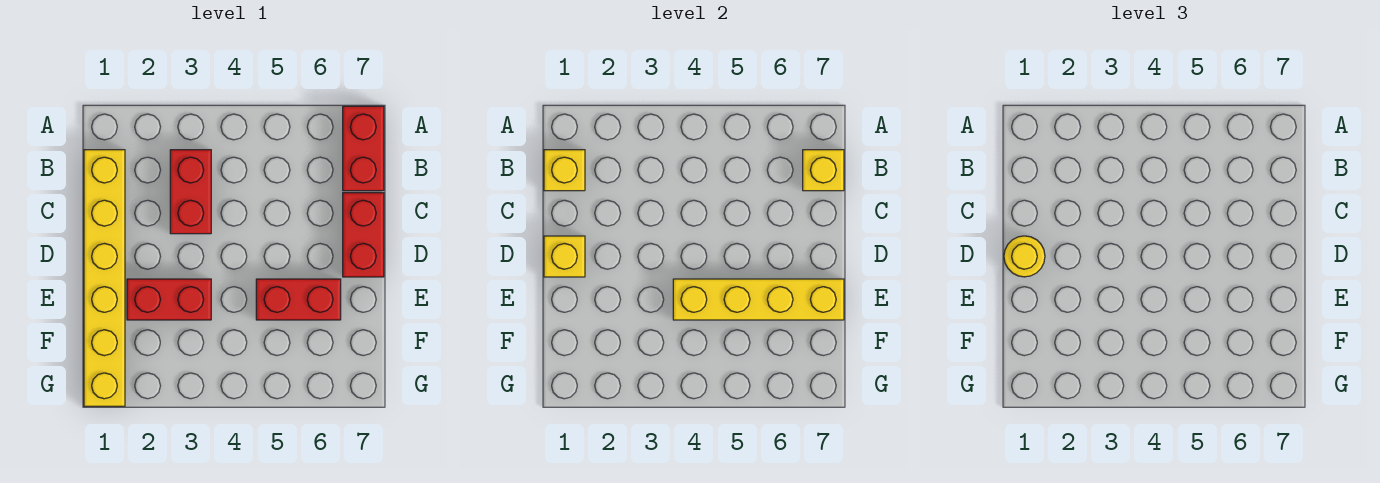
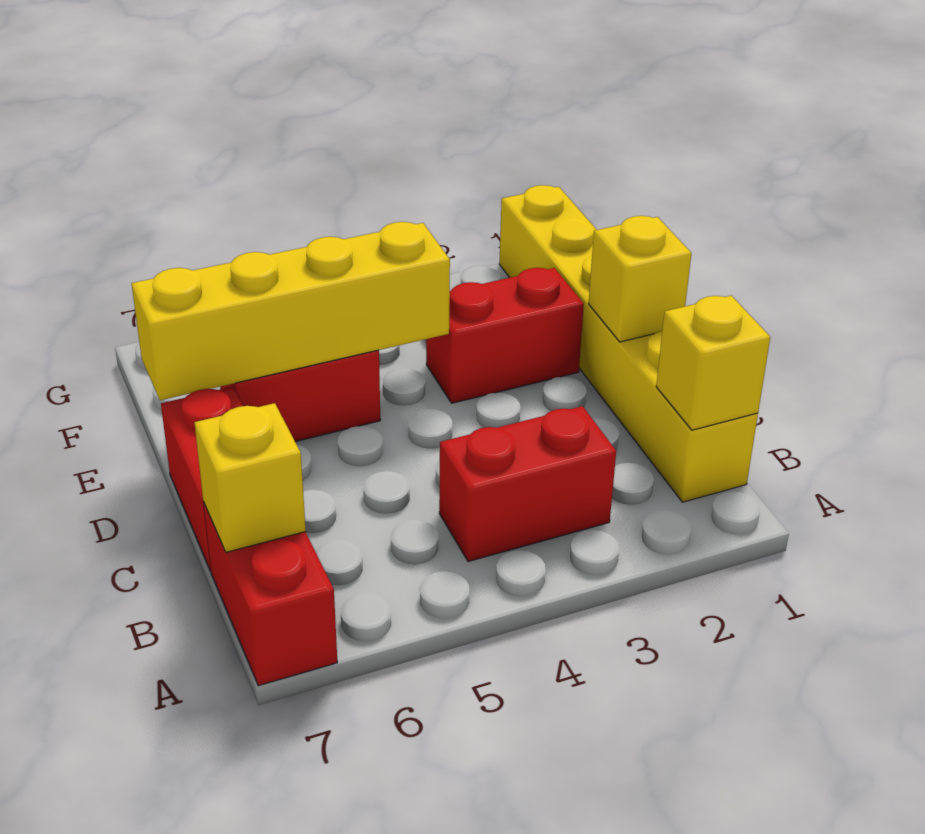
red 1x2 brick [170,150,211,234] -> red 1x2 brick turned to [439,406,616,562]
yellow 1x1 round brick [1004,236,1045,277] -> none

